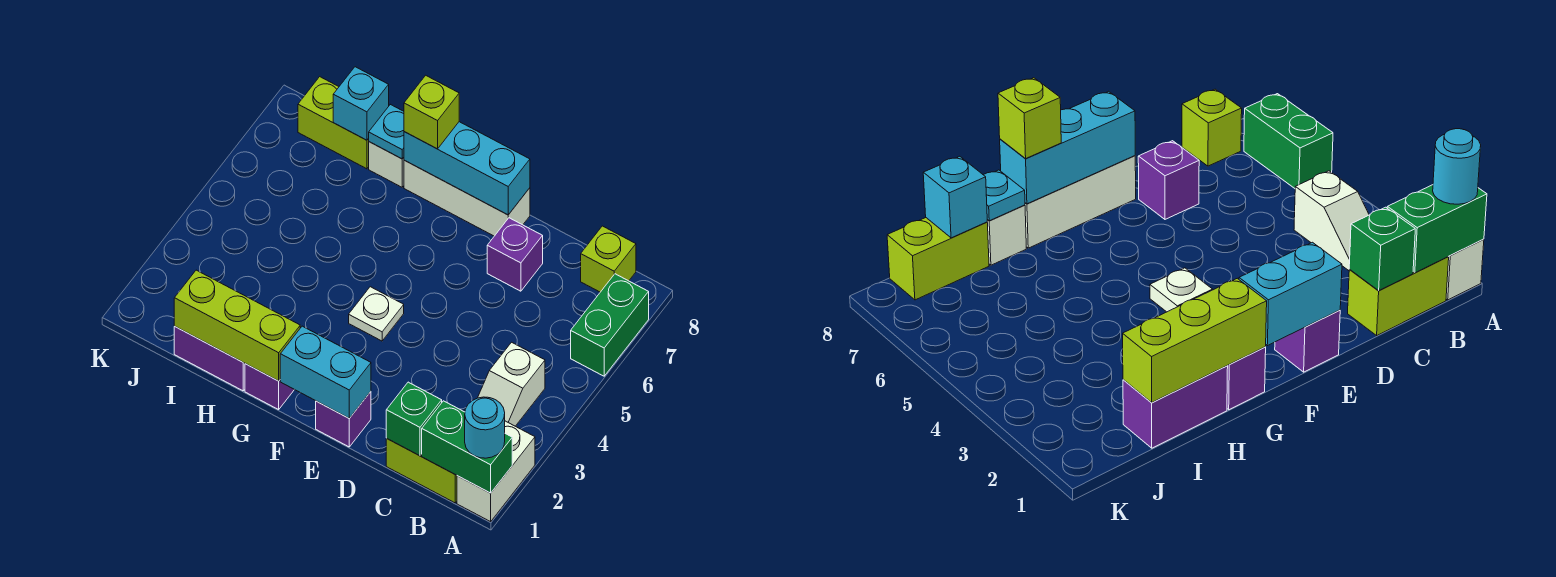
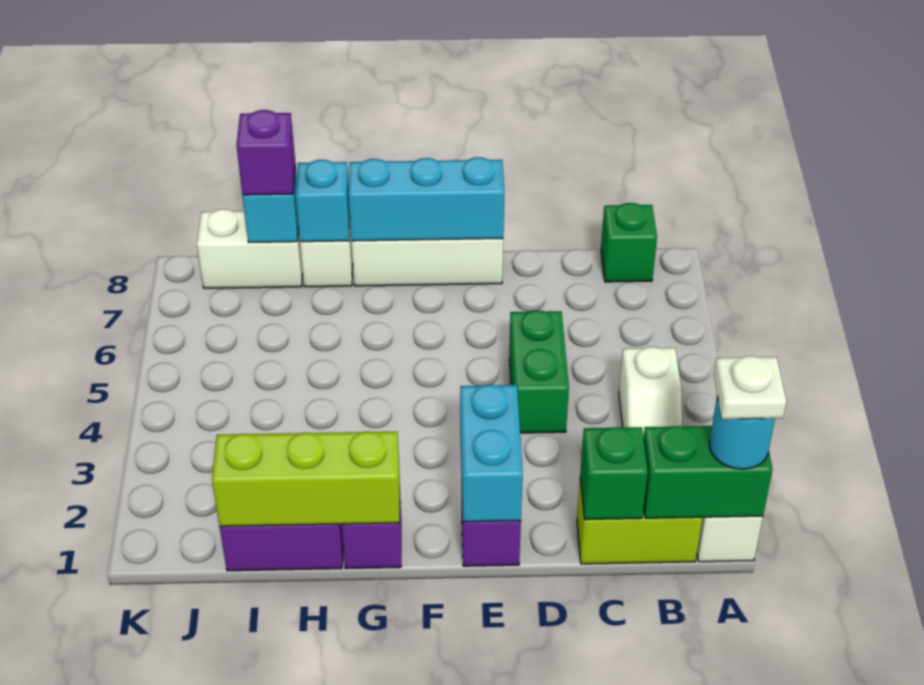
green 1x2 brick [571,274,649,376] -> green 1x2 brick moved to [509,310,569,433]
lime 1x1 brick [581,226,636,292] -> green 1x1 brick [601,203,657,282]
purple 1x1 brick [487,218,543,291] -> purple 1x1 brick moved to [236,110,295,195]
cyan 1x2 brick [280,326,371,418] -> cyan 1x2 brick turned to [460,385,523,522]
white 1x1 plate [349,287,404,341] -> white 1x1 plate moved to [714,356,786,419]
lime 1x1 brick [404,75,459,149] -> none
cyan 1x1 plate [368,104,404,159] -> cyan 1x1 brick [296,160,350,242]
lime 1x2 brick [298,77,369,169] -> white 1x2 brick [197,209,303,288]

